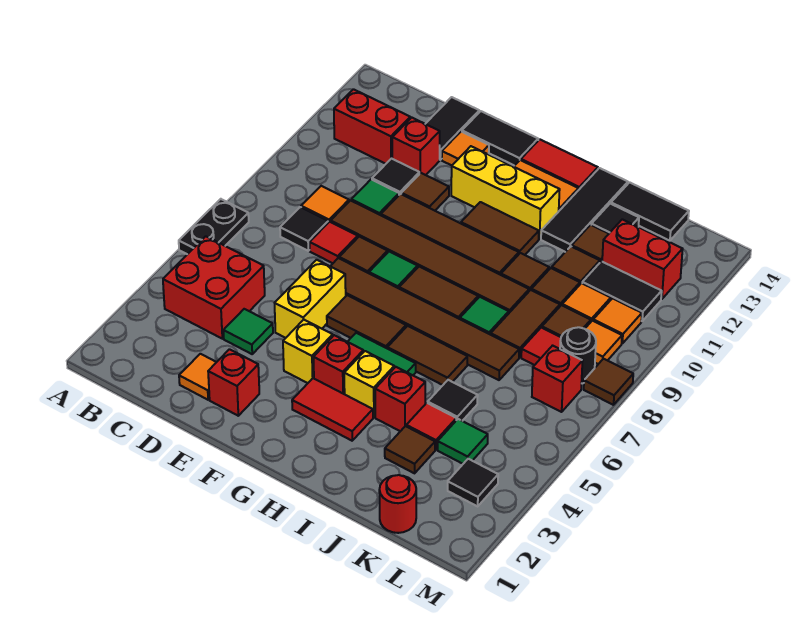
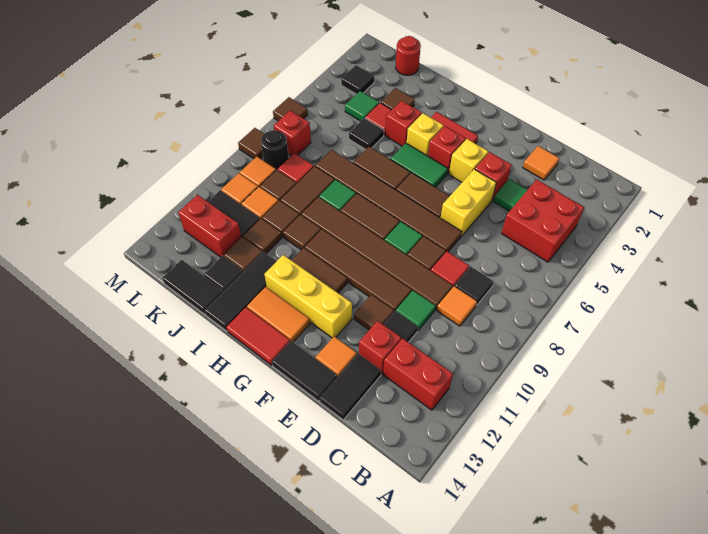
black 1x2 plate [179,199,249,254] -> none
red 1x1 brick [208,349,259,416] -> red 1x1 brick moved to [475,152,512,201]
none -> brown 1x1 tile [273,97,308,121]

